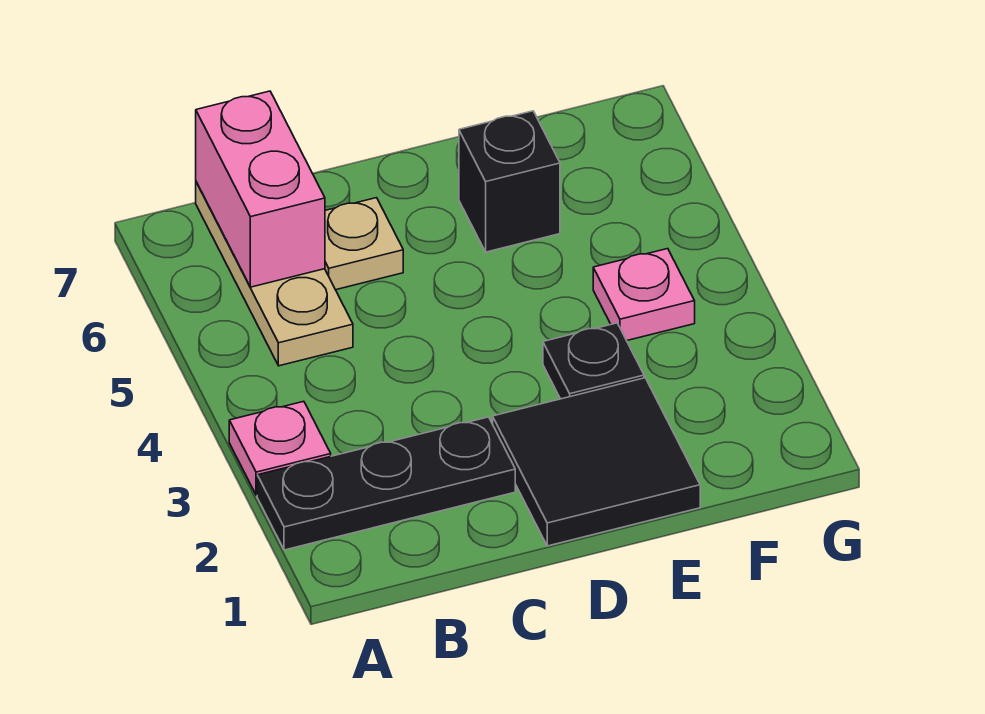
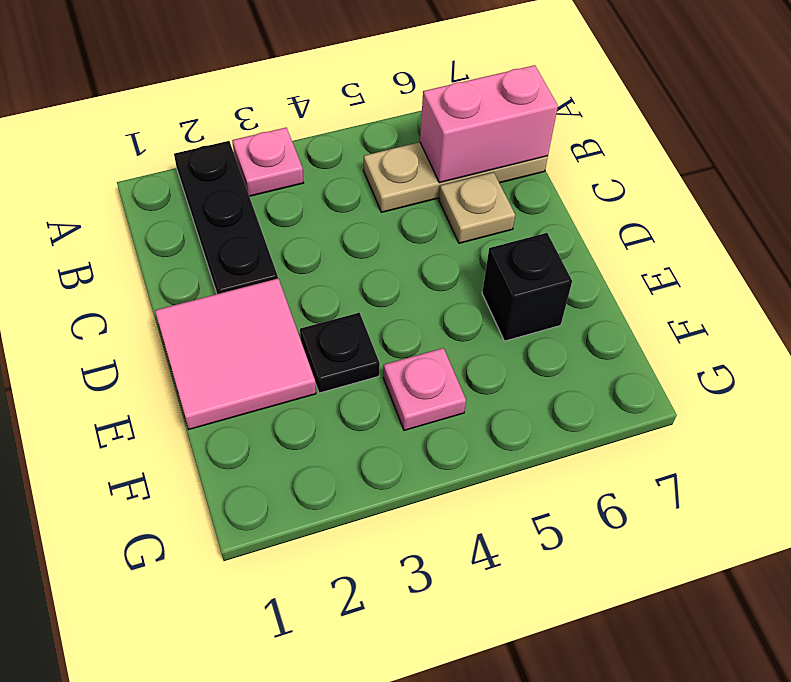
black 2x2 tile [493,378,700,546] -> pink 2x2 tile [155,279,316,429]

